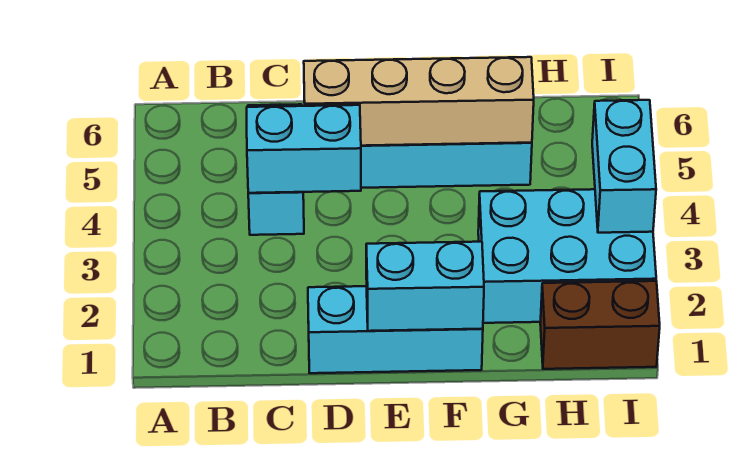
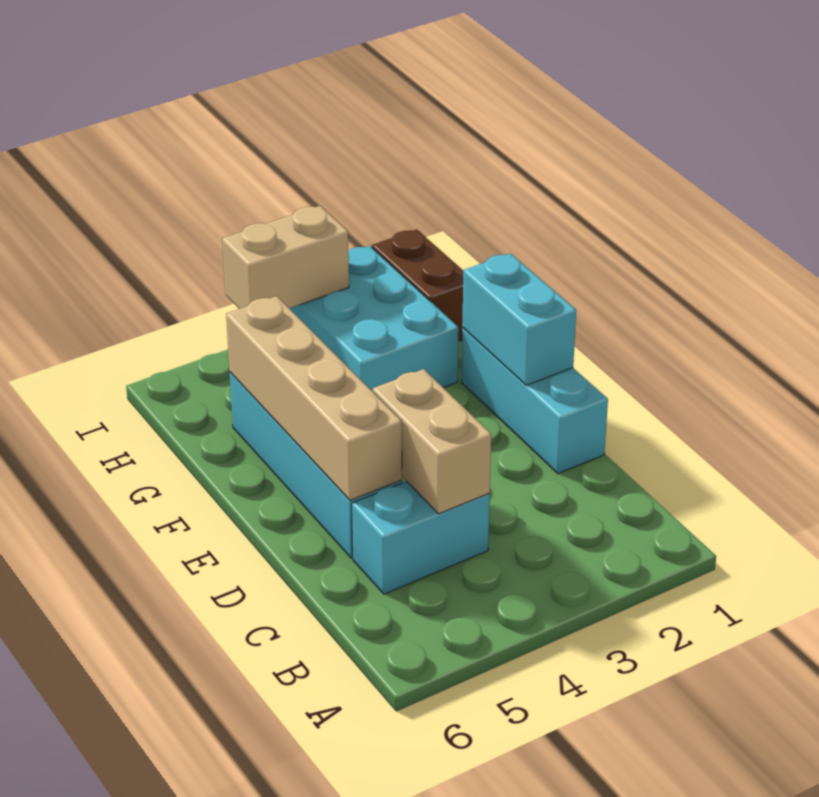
cyan 1x2 brick [247,105,361,193] -> tan 1x2 brick [373,369,491,514]
cyan 1x2 brick [592,100,656,233] -> tan 1x2 brick [222,206,349,309]

